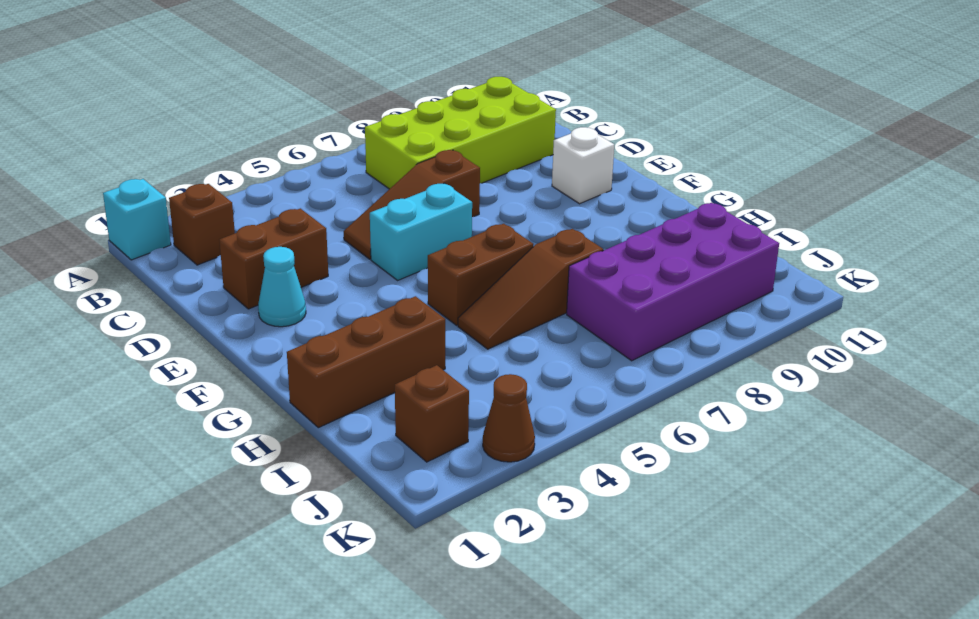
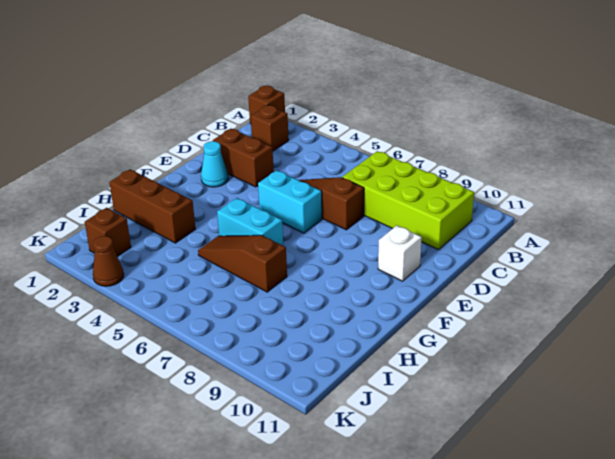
cyan 1x1 brick [103,179,171,260] -> brown 1x1 brick [248,86,285,123]
brown 1x2 brick [428,224,533,325] -> cyan 1x2 brick [217,198,283,246]
purple 2x4 brick [567,203,779,361] -> none

